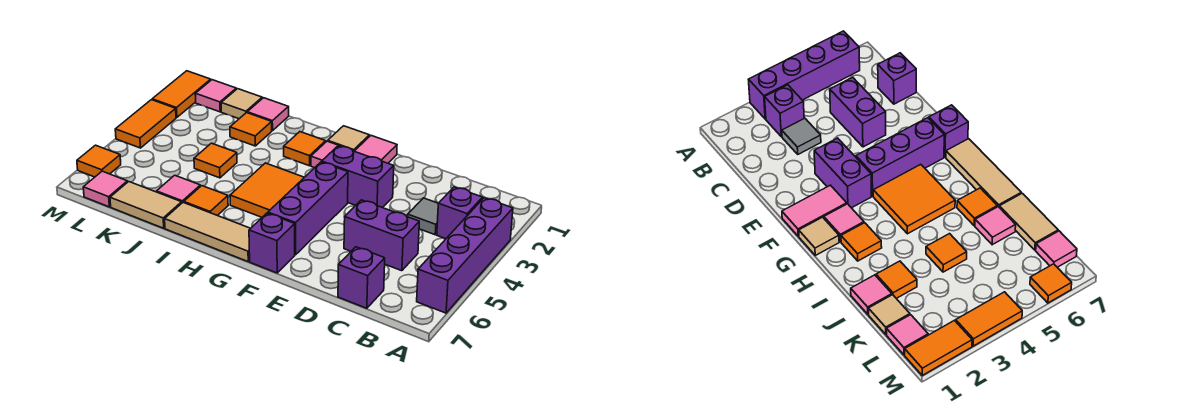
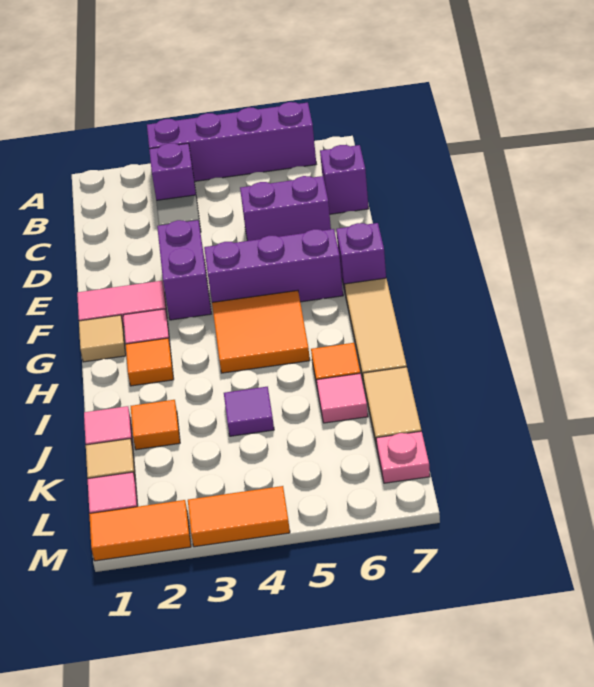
purple 1x2 brick [344,200,419,271] -> purple 1x2 brick turned to [240,176,331,241]
orange 1x1 tile [194,143,237,178] -> purple 1x1 tile [224,387,274,436]
pink 1x1 tile [83,171,127,207] -> pink 1x1 plate [376,431,430,483]
orange 1x1 tile [77,145,121,177] -> none

